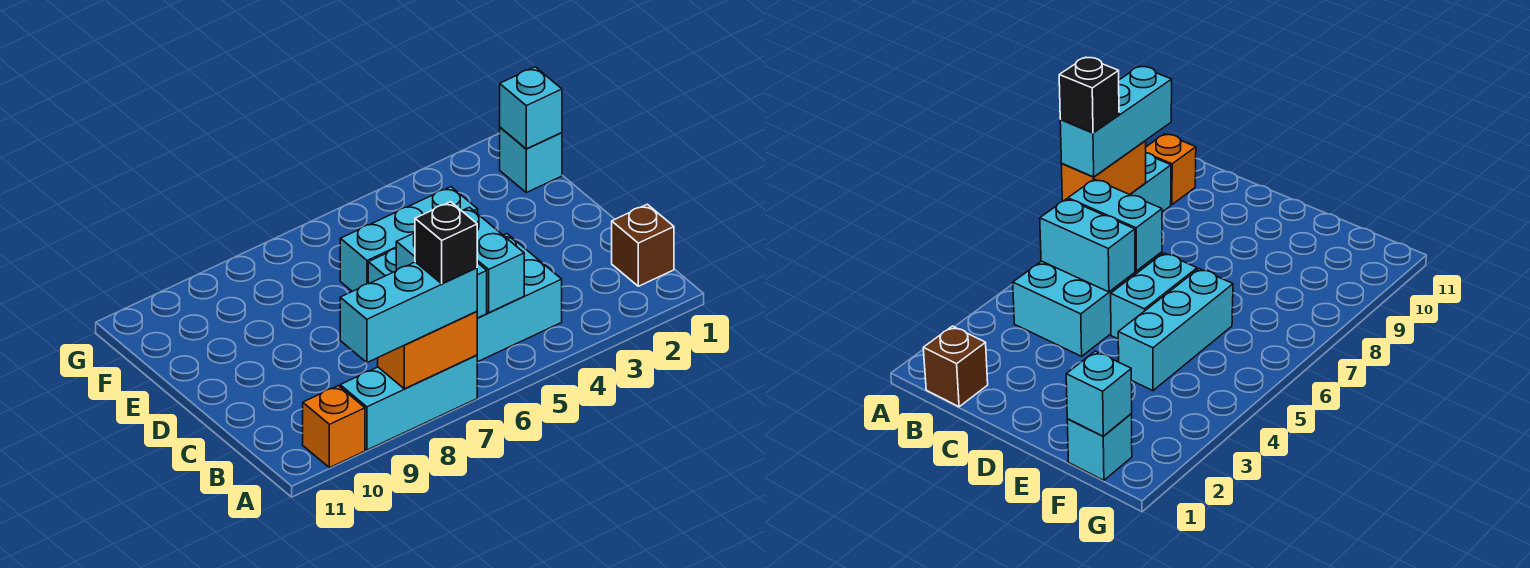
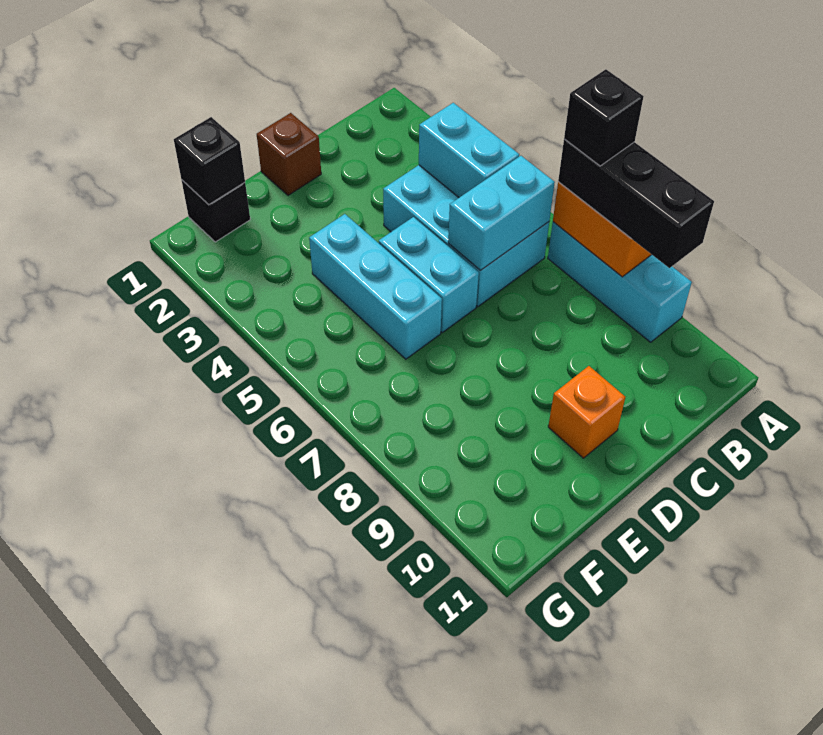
cyan 1x3 brick [340,262,477,362] -> black 1x3 brick [558,139,714,268]
orange 1x1 brick [303,386,365,468] -> orange 1x1 brick moved to [548,366,625,458]
brown 1x1 brick [612,204,674,286] -> brown 1x1 brick moved to [257,113,321,195]
cyan 1x2 brick [462,207,524,313] -> cyan 1x2 brick turned to [419,103,519,197]
cyan 1x1 brick [500,127,562,193] -> black 1x1 brick [182,180,250,242]
cyan 1x1 brick [500,67,562,149] -> black 1x1 brick [174,117,245,205]

